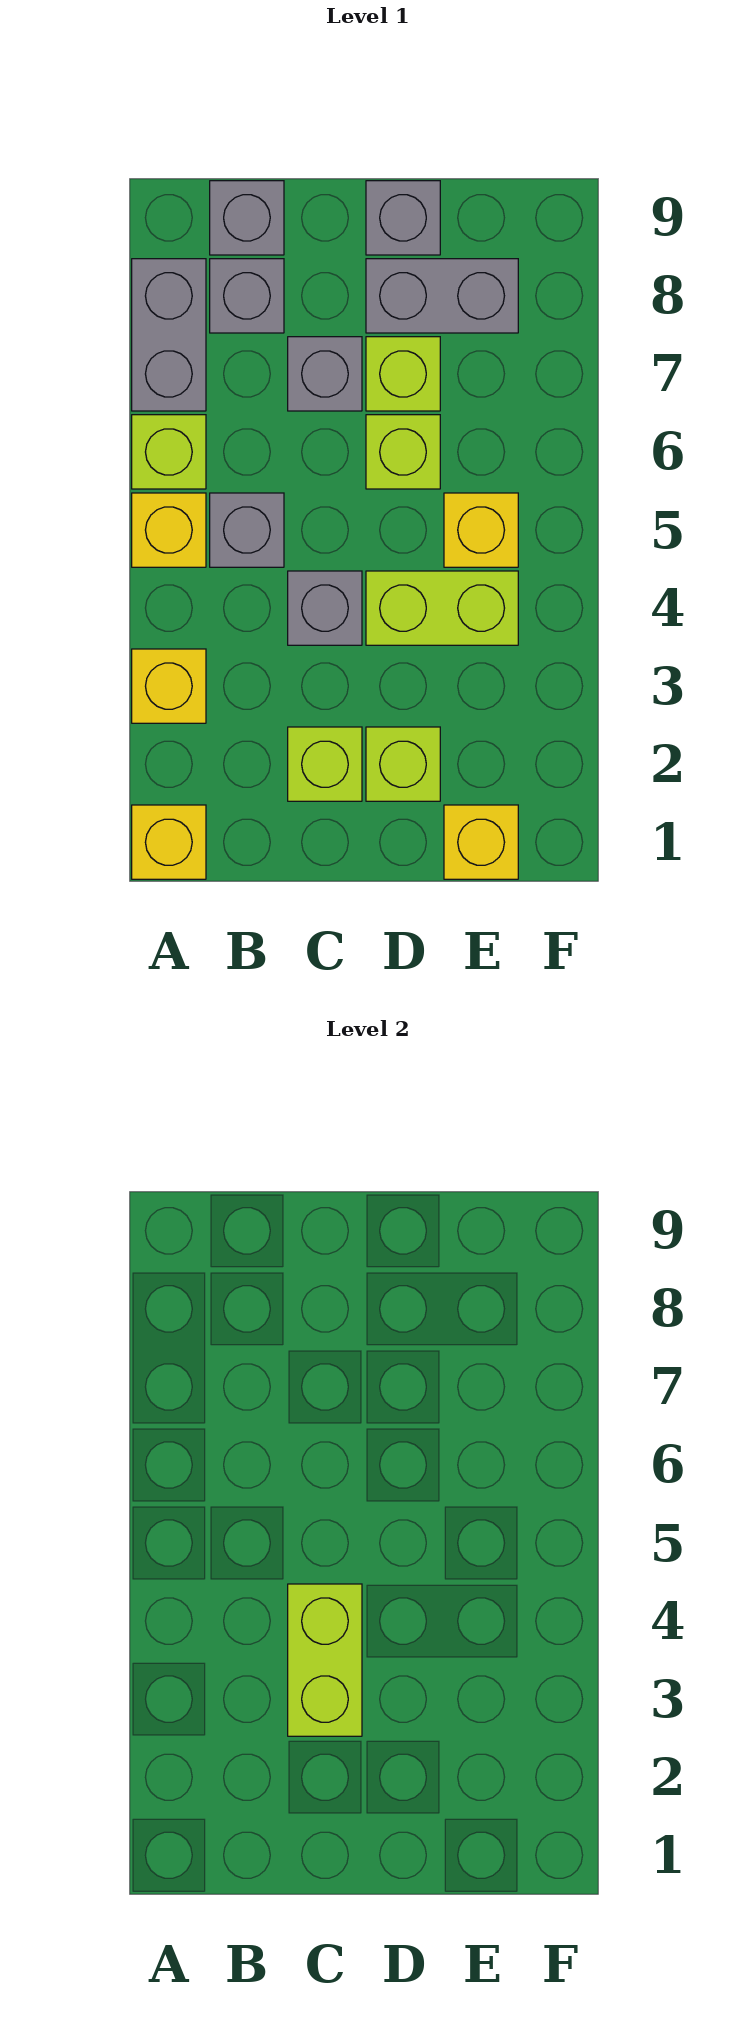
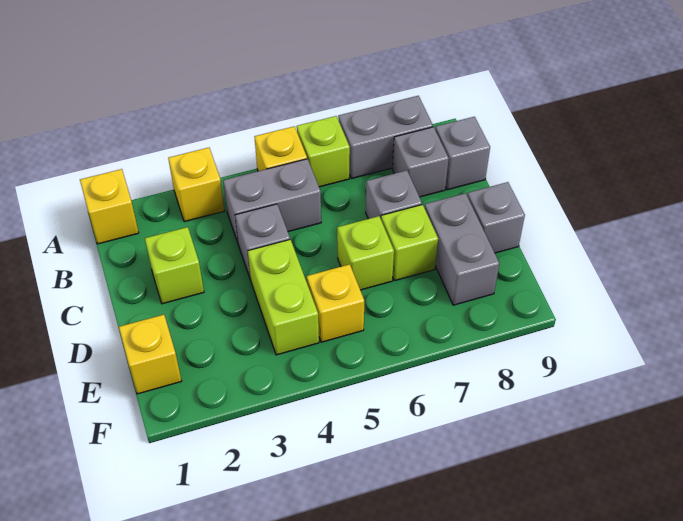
grey 1x1 brick [210,493,284,567] -> grey 1x2 brick [223,159,321,243]
lime 1x2 brick [288,1584,362,1736] -> none
lime 1x1 brick [366,727,440,801] -> none

